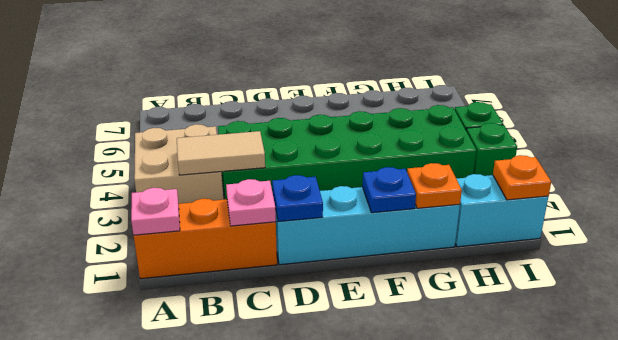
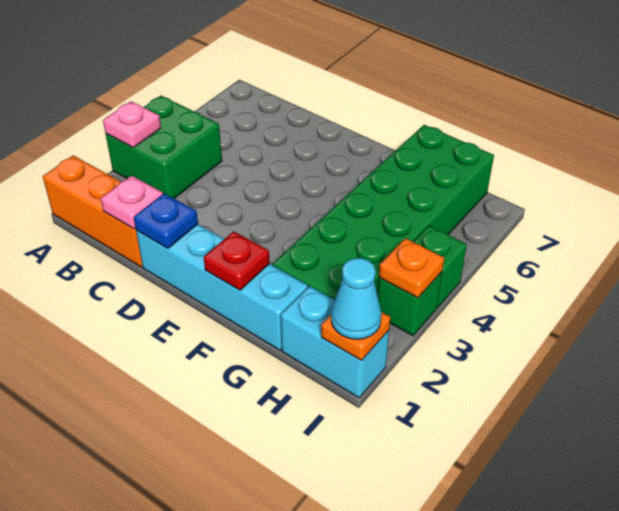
pink 1x1 plate [131,188,180,235] -> pink 1x1 plate moved to [103,101,161,147]
tan 2x2 brick [134,124,223,204] -> green 2x2 brick [106,96,222,198]
tan 1x2 tile [177,131,265,175] -> none
green 2x6 brick [218,105,476,199] -> green 2x6 brick turned to [273,125,494,300]
blue 1x1 plate [362,167,416,213] -> red 1x1 plate [204,231,270,290]
orange 1x1 plate [407,163,462,208] -> orange 1x1 plate moved to [379,238,444,298]
none -> cyan 1x1 cone [331,258,381,339]

